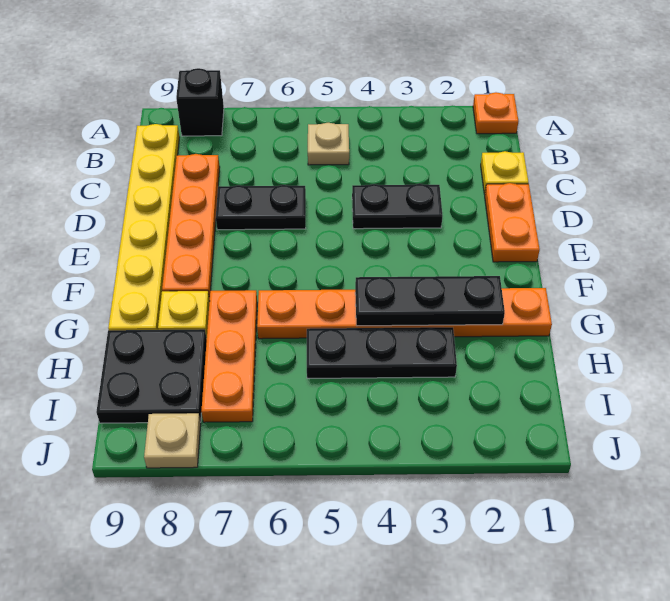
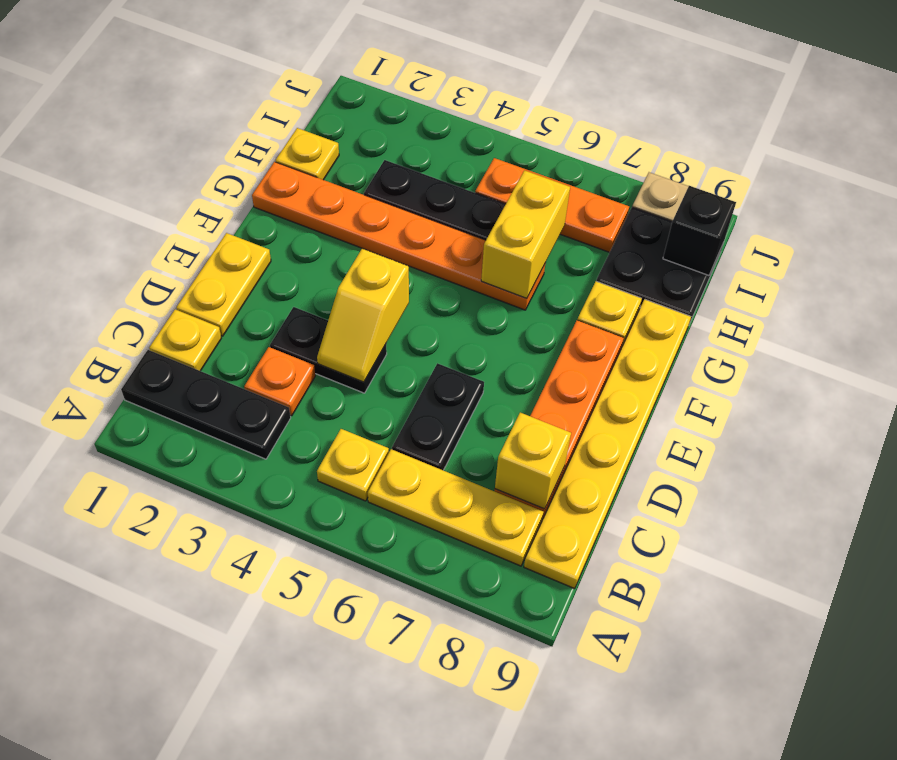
orange 1x1 plate [473,92,518,134] -> orange 1x1 plate moved to [244,347,315,416]
black 1x1 brick [176,68,224,136] -> black 1x1 brick moved to [663,186,736,275]
tan 1x1 plate [308,123,349,165] -> yellow 1x1 plate [317,429,389,501]
none -> yellow 1x3 plate [368,449,543,566]
none -> yellow 1x1 brick [495,413,571,509]
orange 1x2 plate [485,183,540,262] -> yellow 1x2 plate [176,233,271,336]
none -> yellow 1x2 slope [317,249,409,382]
black 1x2 plate [216,185,306,230] -> black 1x2 plate turned to [392,363,484,470]
black 1x3 plate [355,276,505,326] -> black 1x3 plate moved to [121,350,291,459]
none -> yellow 1x2 brick [481,170,570,299]
orange 1x3 plate [202,290,257,422] -> orange 1x3 plate turned to [475,158,629,252]
none -> yellow 1x1 plate [275,128,339,180]

